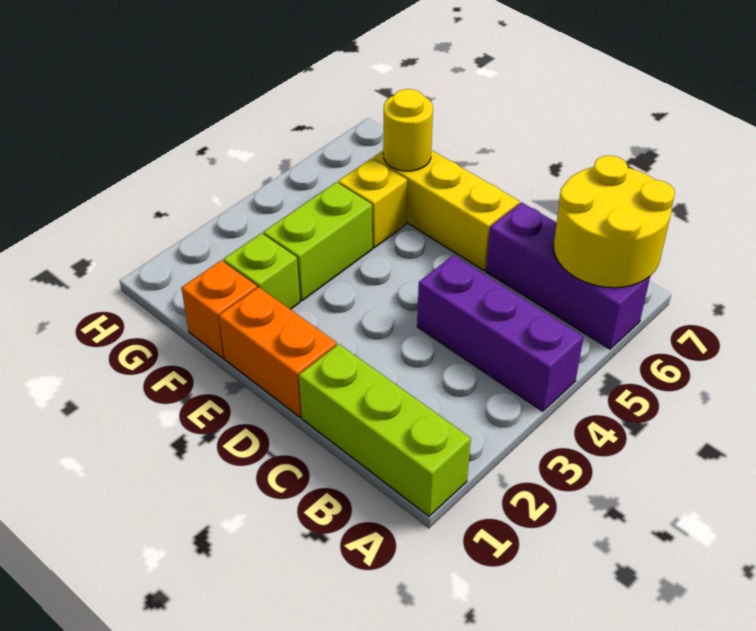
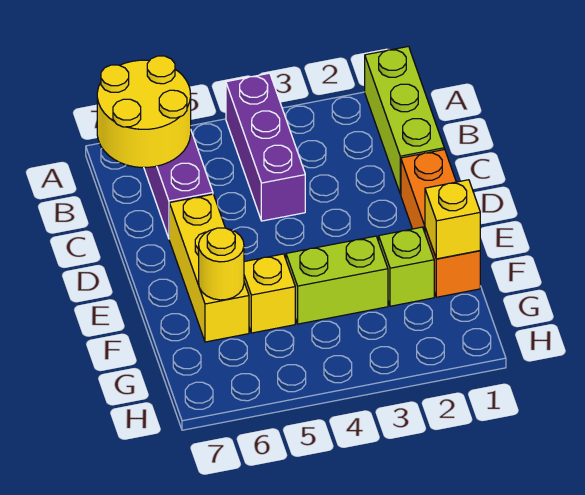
none -> yellow 1x1 brick [425,180,480,259]

